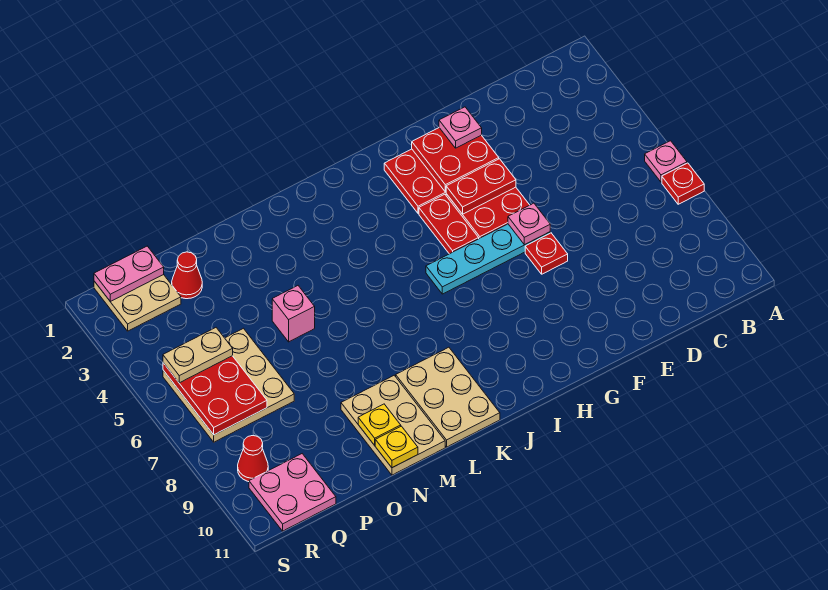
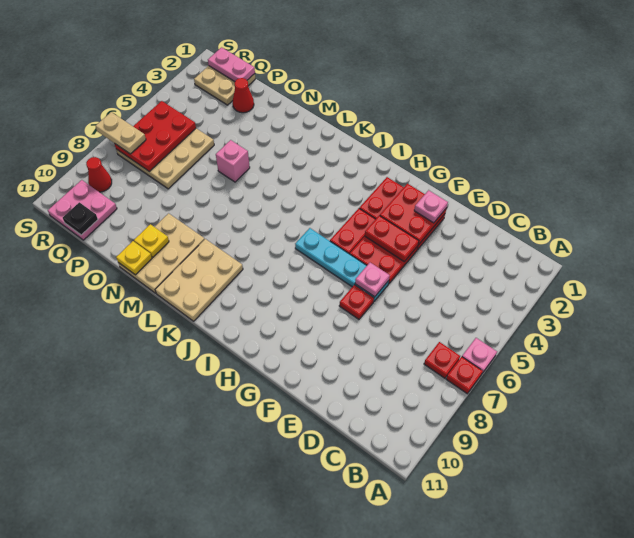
none -> red 1x1 plate [424,342,460,378]
tan 1x2 plate [163,328,233,383] -> tan 1x2 plate moved to [96,112,146,154]
none -> black 1x1 plate [63,202,98,235]

